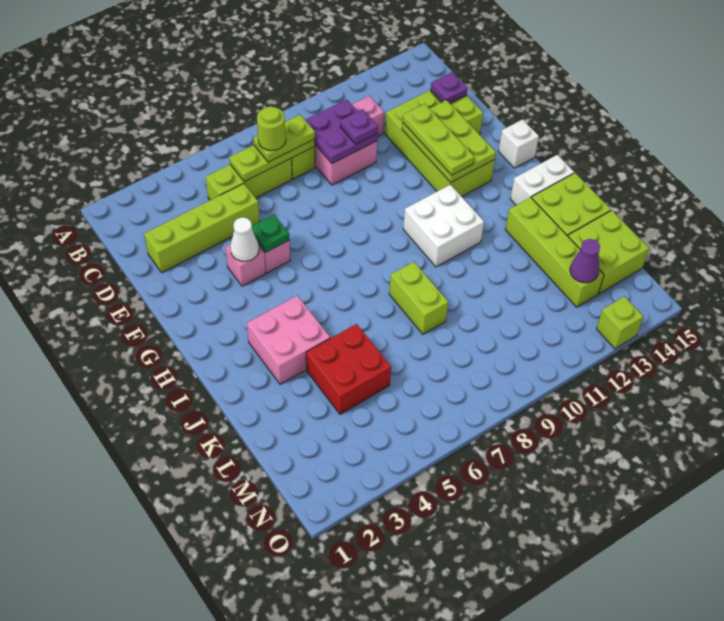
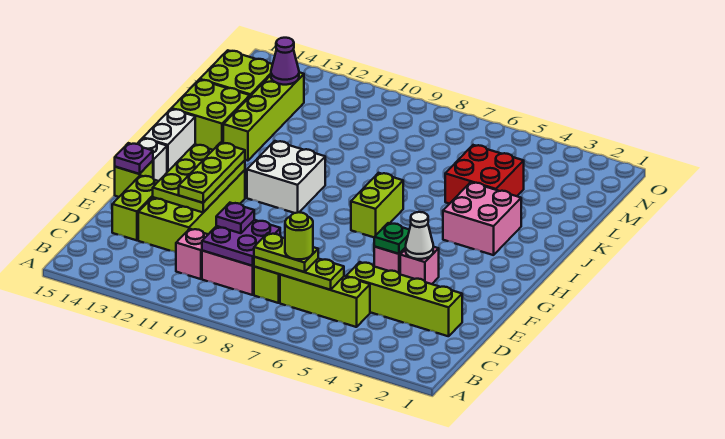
purple 1x1 plate [431,72,468,103] -> purple 1x1 plate moved to [115,143,153,174]
white 1x2 brick [510,155,574,205] -> white 1x2 brick turned to [143,109,195,172]
lime 1x2 brick [389,262,448,334] -> lime 1x2 brick moved to [351,173,403,237]
lime 1x1 brick [597,296,643,349] -> lime 1x1 brick moved to [115,161,153,197]

